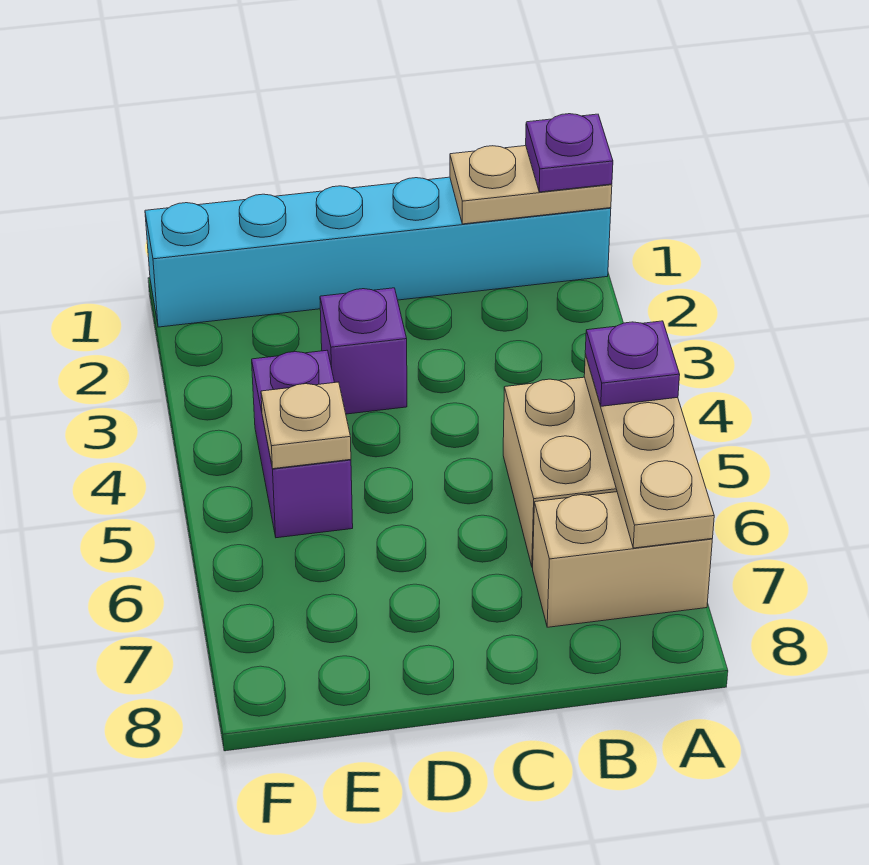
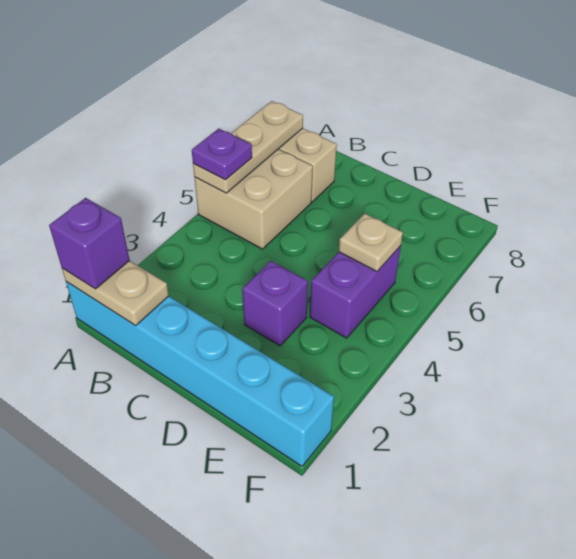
purple 1x1 plate [526,114,613,192] -> purple 1x1 brick [49,198,130,289]

